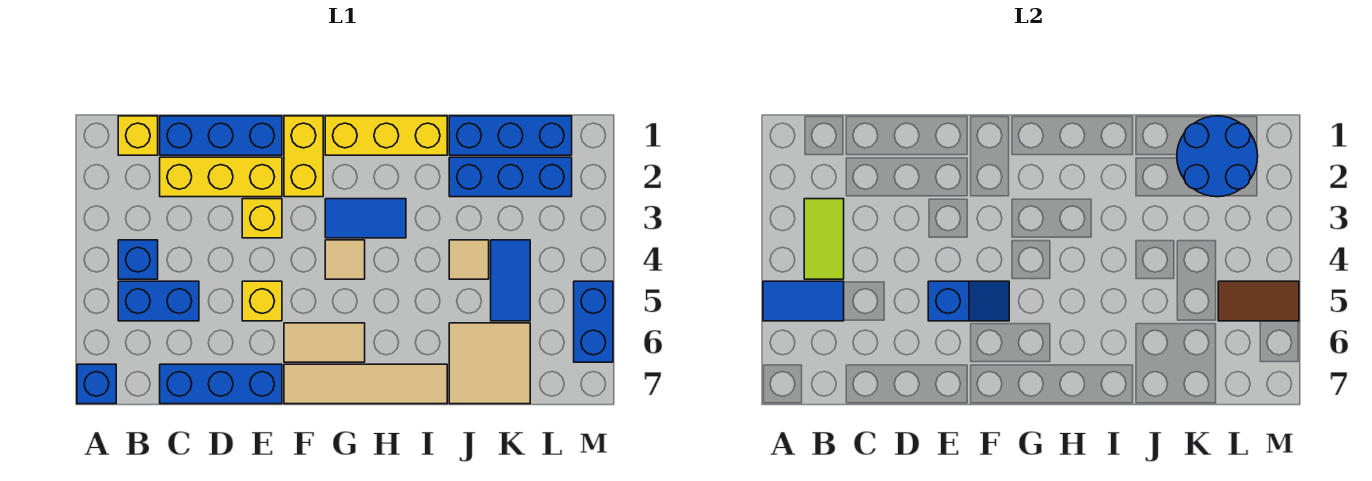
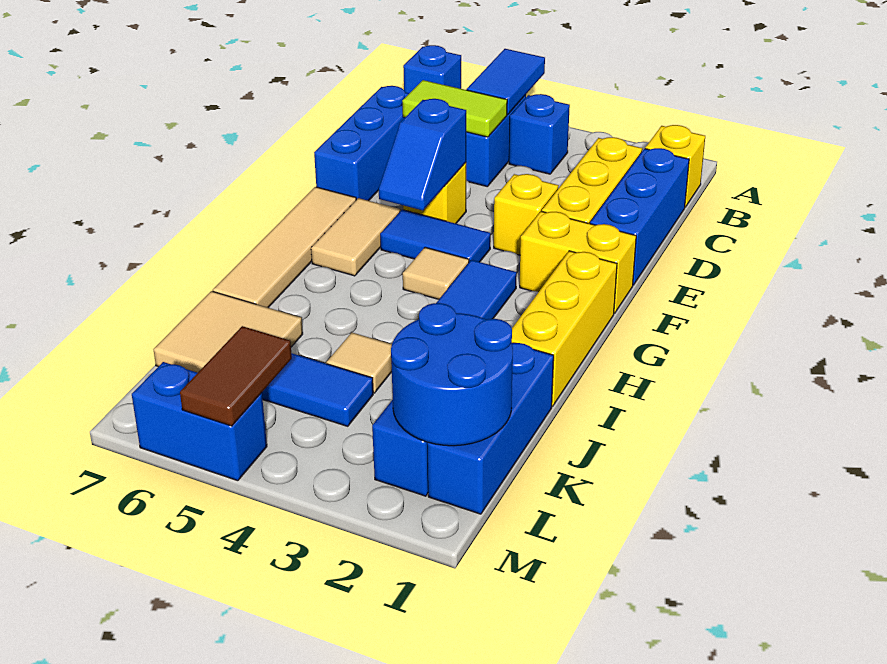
lime 1x2 tile [804,199,844,279] -> lime 1x2 tile moved to [402,80,507,137]
none -> blue 1x2 tile [380,210,491,262]

